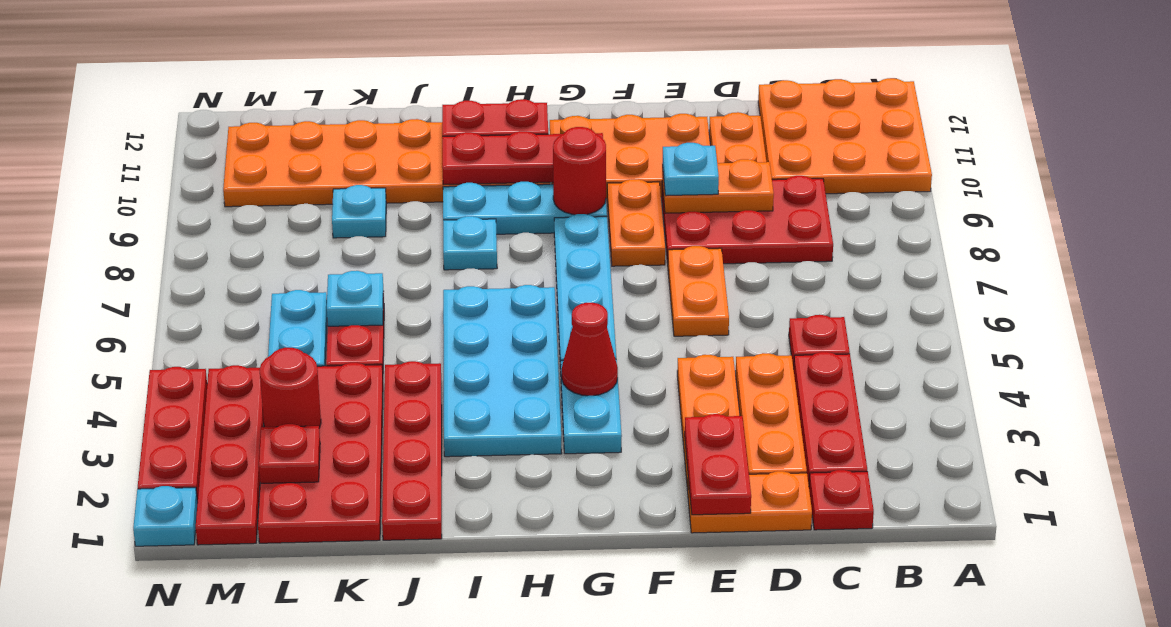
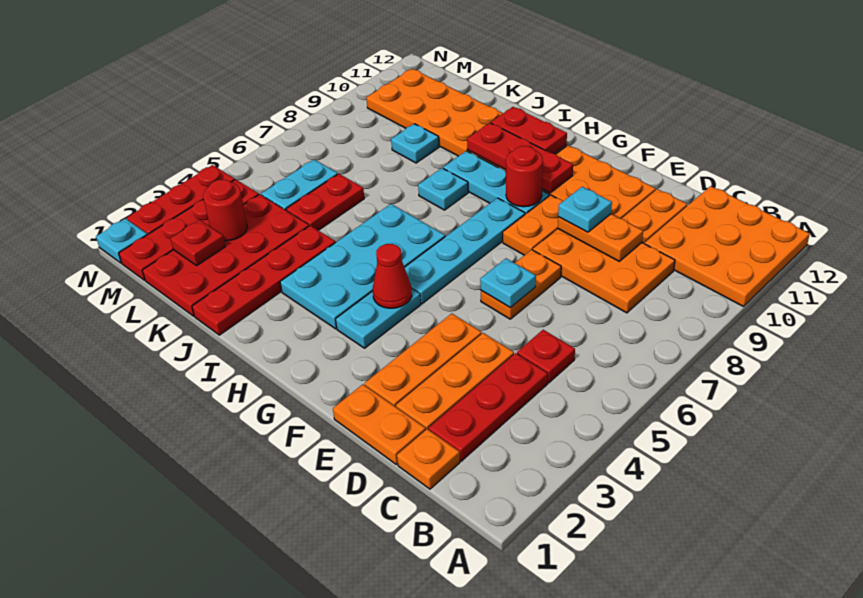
red 1x1 plate [809,470,874,530] -> orange 1x1 plate [397,429,460,489]
red 2x3 plate [662,176,833,264] -> orange 2x3 plate [533,229,675,313]
red 1x2 plate [685,414,751,515] -> none
cyan 1x1 plate [327,271,384,326] -> cyan 1x1 plate moved to [480,258,536,308]

